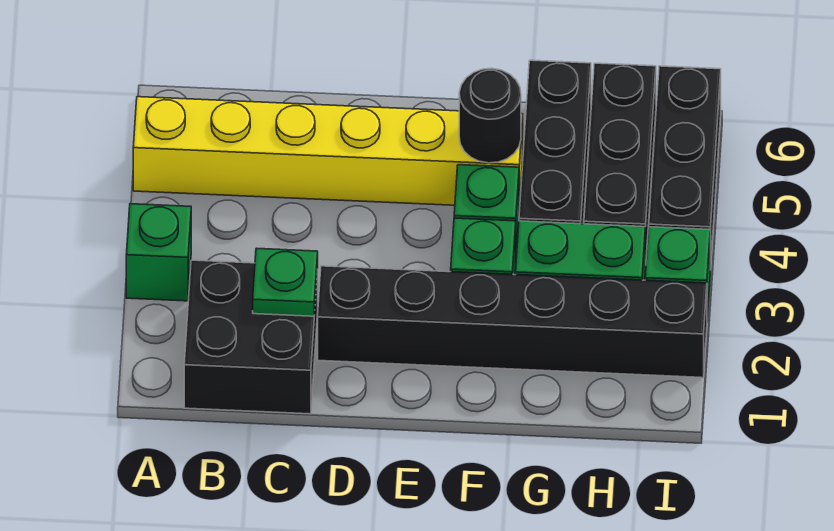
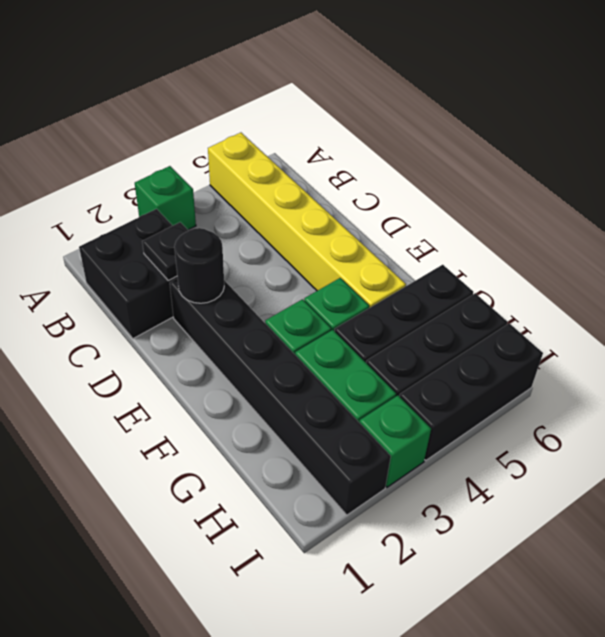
green 1x1 plate [253,248,318,316] -> black 1x1 plate [142,222,188,280]
black 1x1 round brick [459,68,521,163] -> black 1x1 round brick moved to [174,228,224,303]

